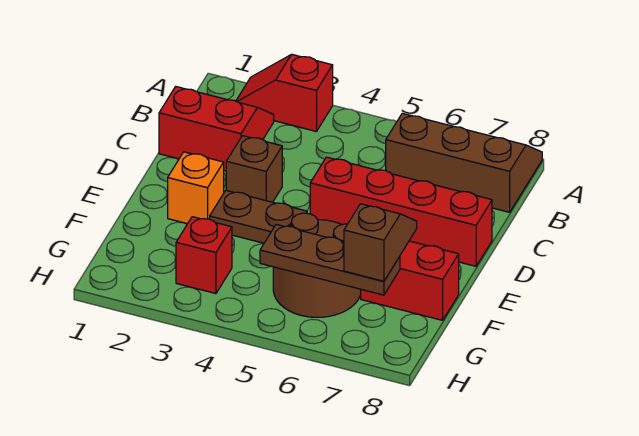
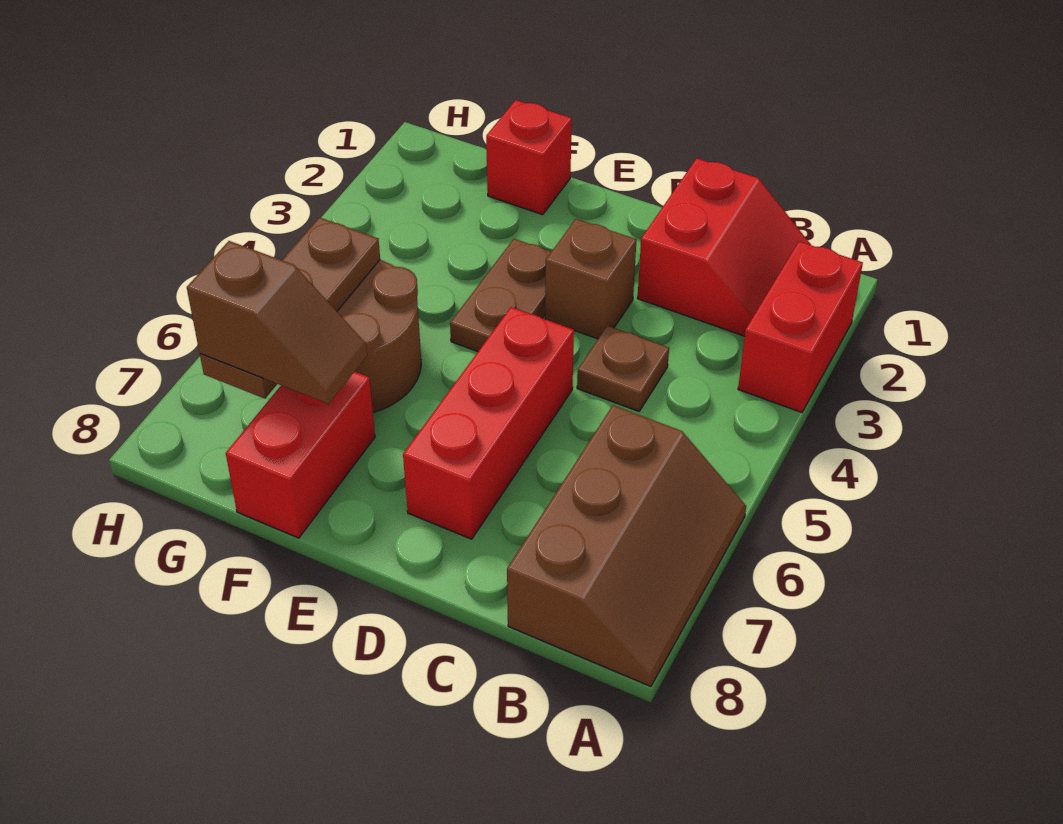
red 1x2 slope [236,54,333,132] -> red 1x2 brick [738,241,863,412]
none -> brown 1x1 plate [577,326,669,411]
red 1x4 brick [310,157,492,266] -> red 1x3 brick [403,307,574,539]
orange 1x1 brick [168,152,224,224] -> none
red 1x1 brick [176,217,232,294] -> red 1x1 brick moved to [486,100,572,215]

